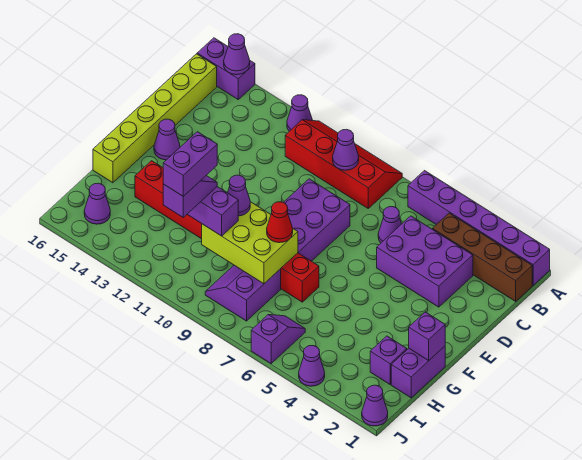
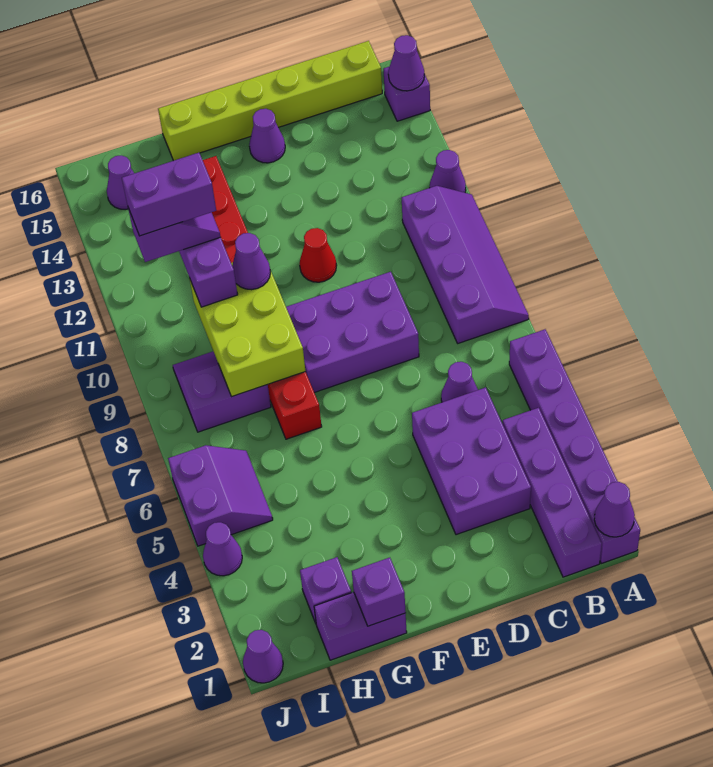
red 2x4 slope [285,120,402,208] -> purple 2x4 slope [401,186,529,343]
purple 1x2 brick [197,38,255,99] -> purple 1x1 brick [383,67,430,121]
brown 1x4 brick [433,213,532,301] -> purple 1x4 brick [503,408,602,577]
purple 1x1 cone [333,129,359,170] -> purple 1x1 cone moved to [594,482,635,537]
red 1x1 cone [267,202,293,243] -> red 1x1 cone moved to [300,228,337,282]
purple 1x2 slope [251,315,305,363] -> purple 2x2 slope [168,445,273,546]

